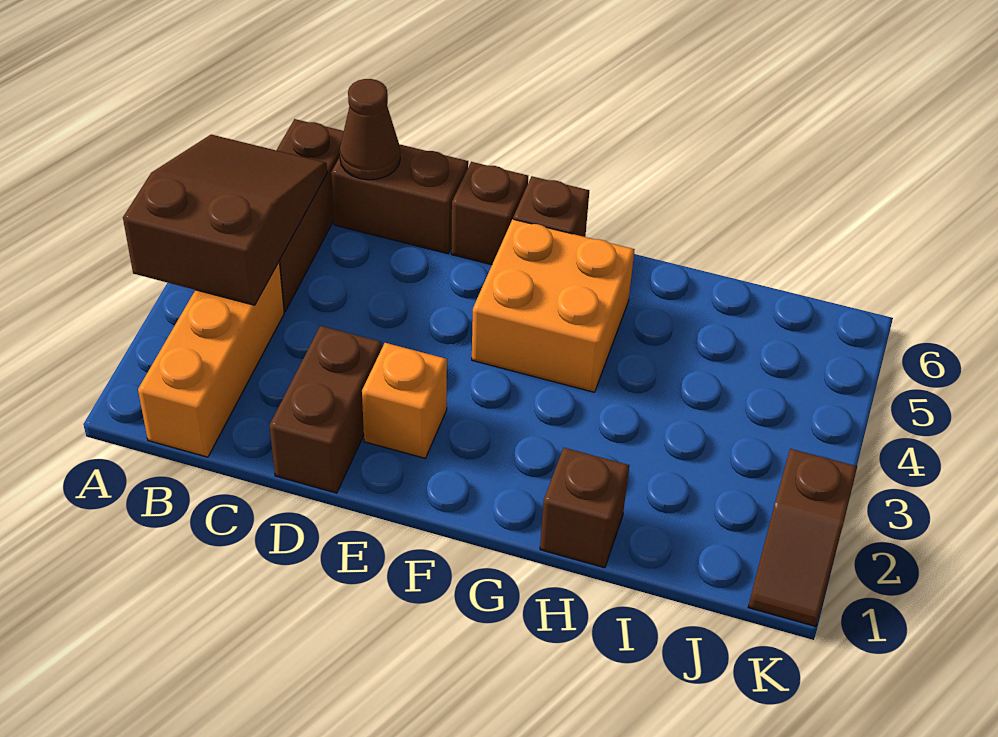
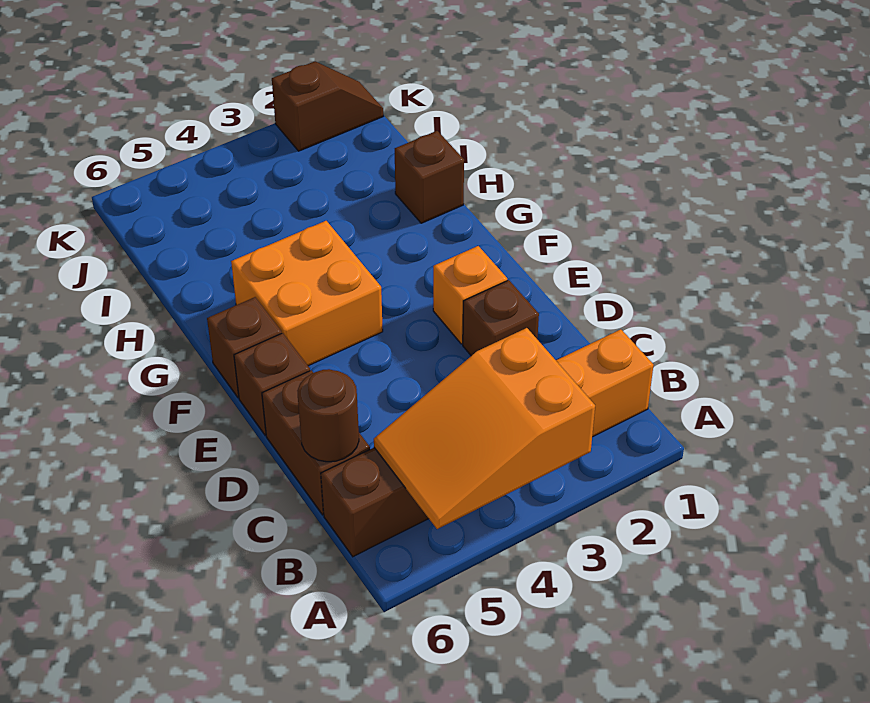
brown 2x3 slope [123,135,327,305] -> orange 2x3 slope [374,328,595,529]
brown 1x1 cone [340,79,400,180] -> brown 1x1 round brick [297,369,359,462]
brown 1x2 brick [269,326,382,493] -> brown 1x1 brick [463,280,539,356]

